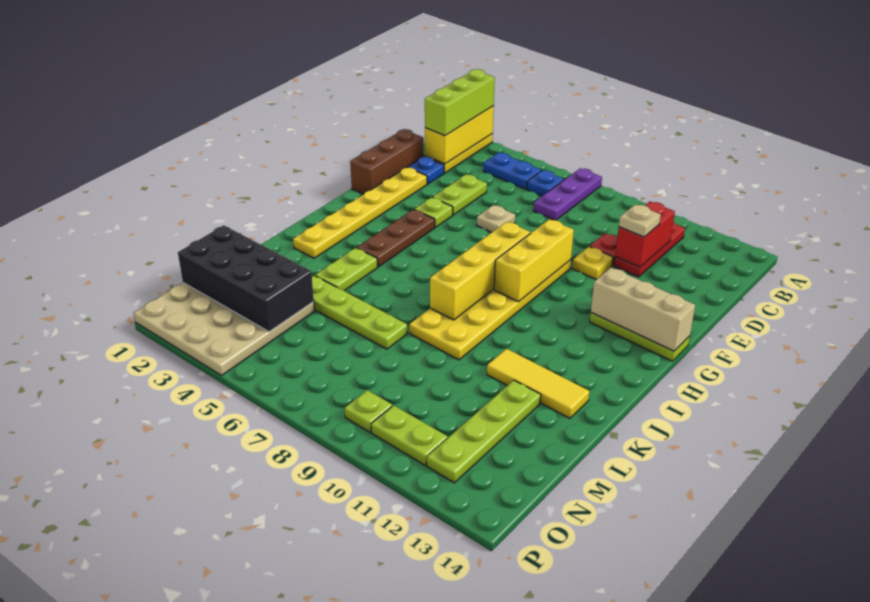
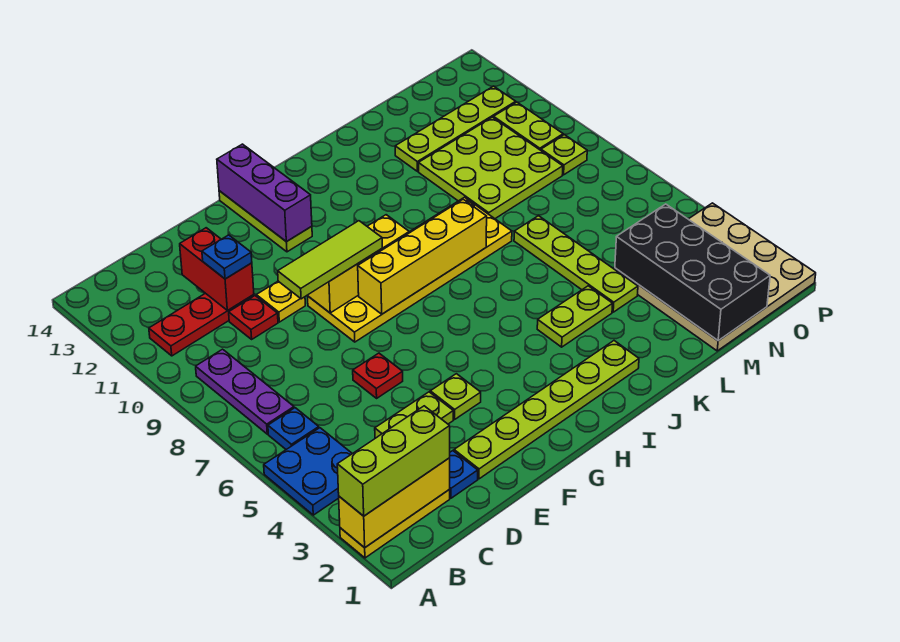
purple 1x3 plate [533,168,602,220] -> purple 1x3 plate turned to [196,349,294,434]
blue 1x2 plate [483,153,541,189] -> blue 2x2 plate [264,428,352,515]
red 1x2 brick [615,202,675,267] -> red 1x2 brick turned to [180,228,254,310]
brown 1x3 brick [350,129,423,194] -> none
tan 1x1 plate [619,204,661,237] -> blue 1x1 plate [202,235,252,279]
yellow 1x6 plate [293,168,427,258] -> lime 1x6 plate [454,341,639,479]
tan 1x1 plate [477,205,515,232] -> red 1x1 plate [353,353,403,398]
none -> lime 1x3 tile [278,221,382,299]
brown 1x3 plate [357,209,435,267] -> none
tan 1x3 brick [591,268,695,351] -> purple 1x3 brick [217,144,312,242]
yellow 1x3 tile [487,349,589,418] -> none
none -> lime 3x3 plate [418,117,563,219]

